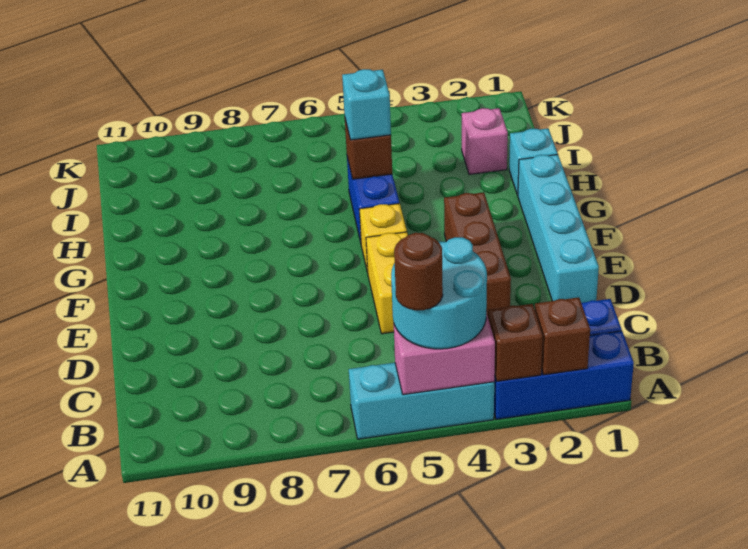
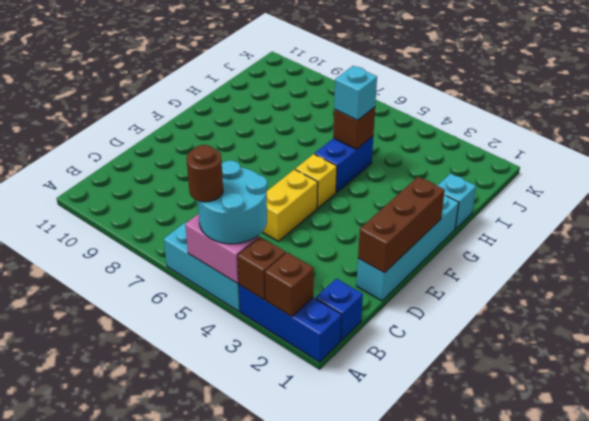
brown 1x3 brick [444,192,511,316] -> brown 1x3 brick moved to [358,177,445,273]
pink 1x1 brick [462,108,508,175] -> none

